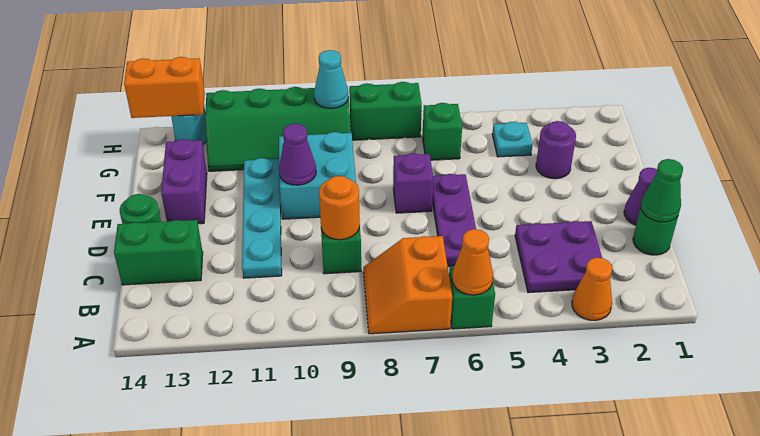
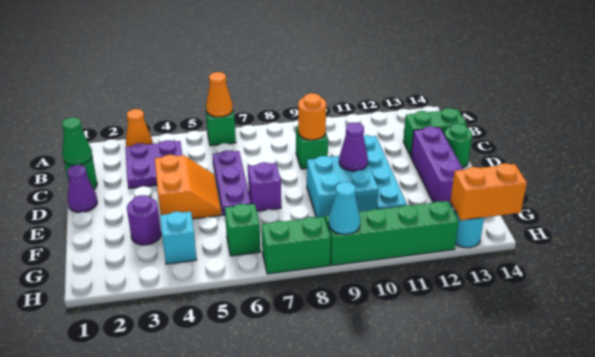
orange 2x2 slope [363,236,452,334] -> orange 2x2 slope moved to [155,155,221,219]
purple 1x2 brick [161,139,207,224] -> purple 1x3 brick [411,127,463,207]
cyan 1x1 plate [492,122,532,157] -> cyan 1x1 brick [160,212,197,264]

